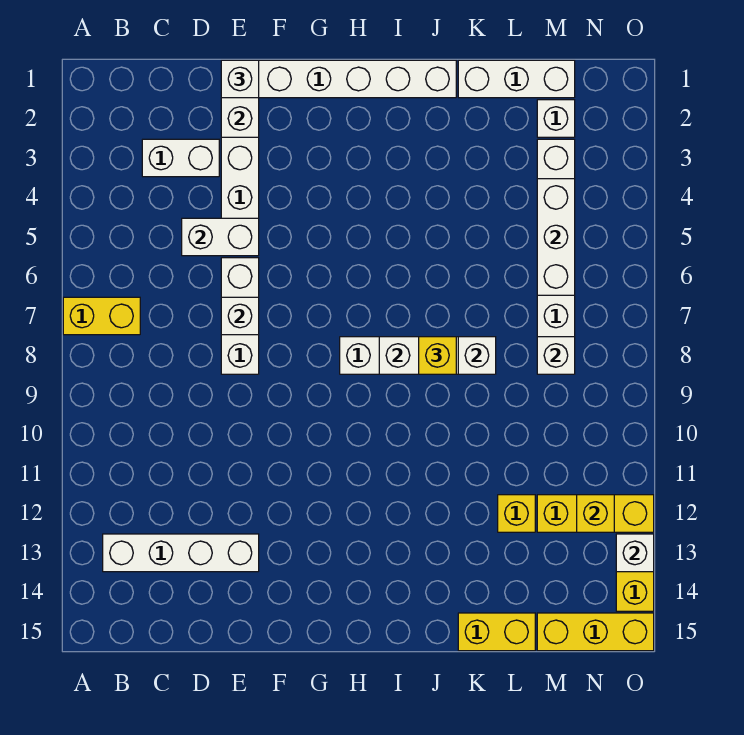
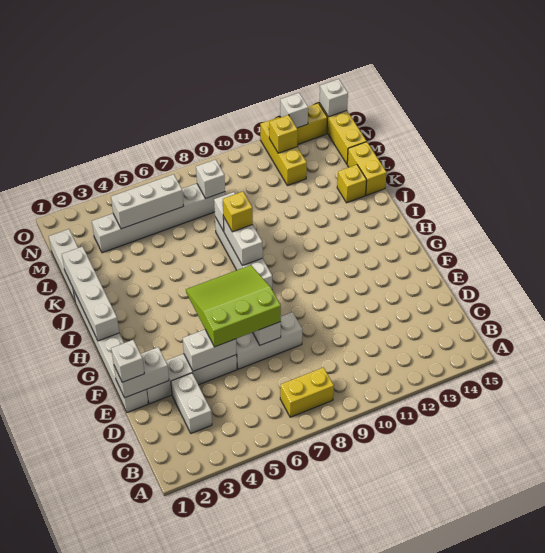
yellow 1x2 brick [63,297,140,335] -> yellow 1x2 brick turned to [280,368,334,417]
white 1x4 brick [103,534,259,572] -> white 1x4 brick moved to [62,247,119,341]
white 1x2 brick [182,218,259,256] -> white 1x2 brick turned to [183,329,236,371]
none -> lime 3x3 slope [186,265,281,347]
yellow 1x1 brick [498,495,535,532] -> yellow 1x1 brick moved to [337,165,367,203]
white 1x1 brick [537,100,575,137] -> white 1x1 brick moved to [319,79,348,117]

